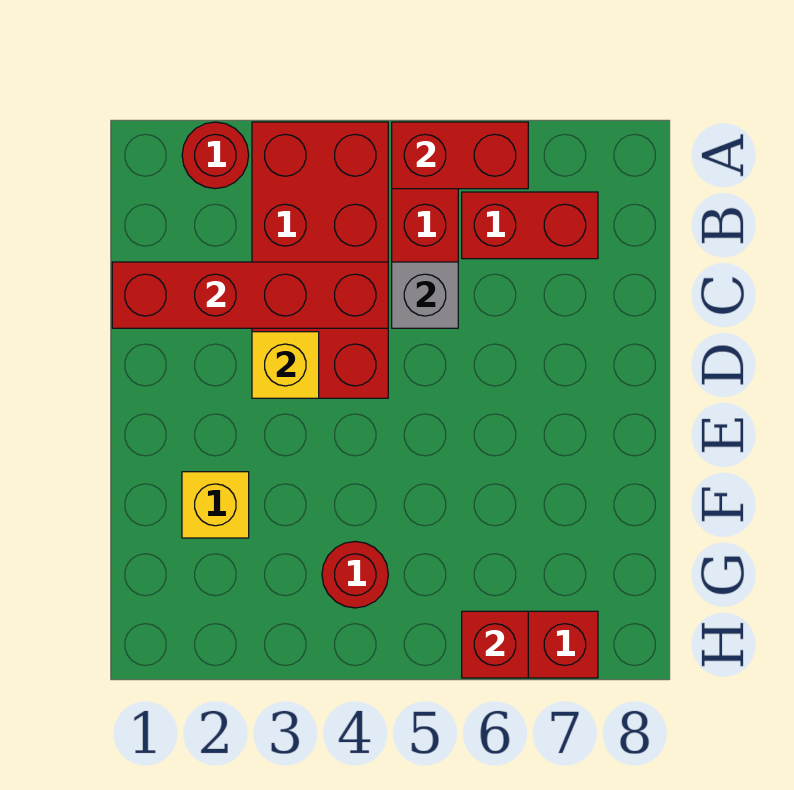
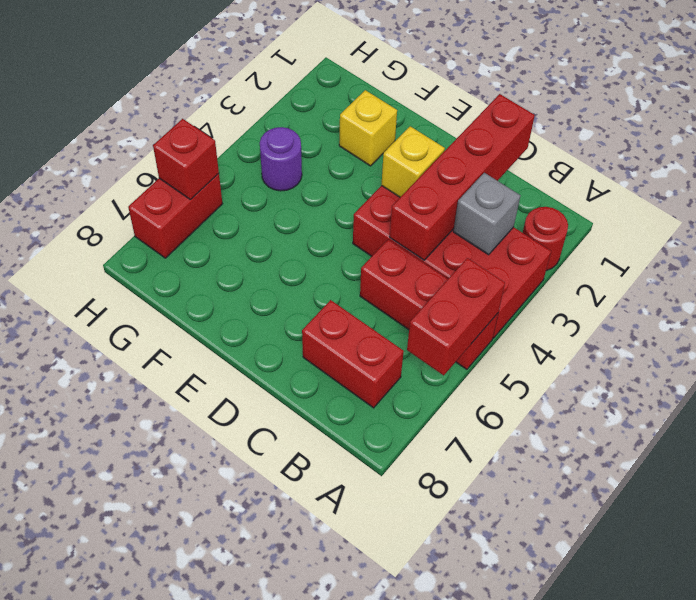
red 1x2 brick [462,192,598,259] -> red 1x2 brick turned to [302,300,404,408]
grey 1x1 brick [392,262,458,328] -> grey 1x1 brick moved to [453,173,520,255]
red 1x1 round brick [322,541,388,608] -> purple 1x1 round brick [260,127,302,191]

